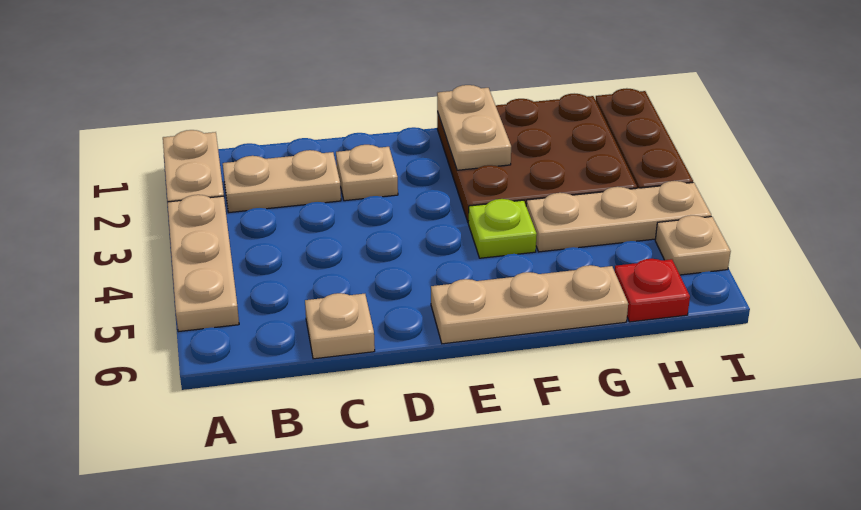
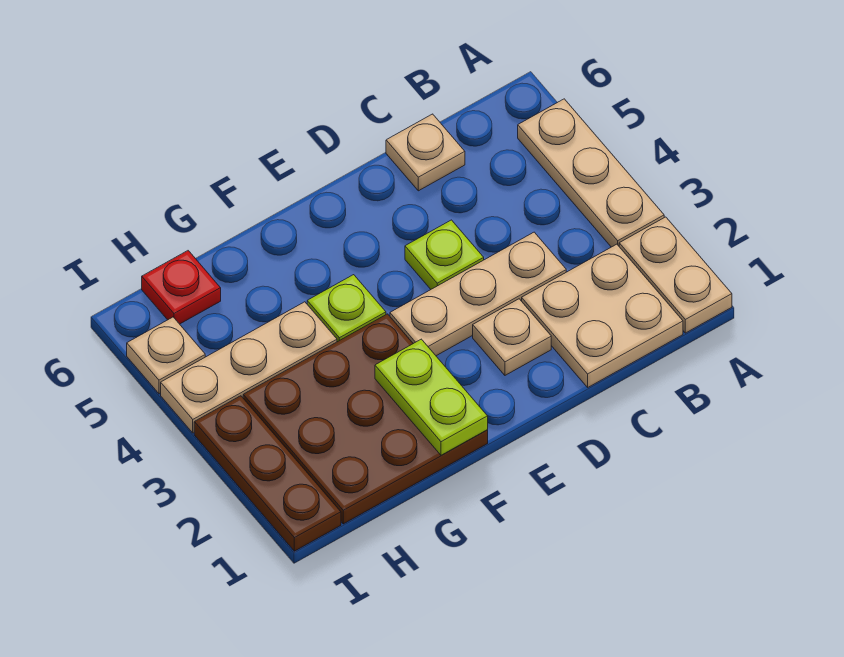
tan 1x2 plate [223,150,341,212] -> tan 2x2 plate [522,244,683,387]
none -> lime 1x1 plate [405,220,484,289]
tan 1x3 plate [431,265,628,344] -> tan 1x3 plate moved to [390,232,566,356]
tan 1x2 plate [437,85,511,170] -> lime 1x2 plate [375,339,488,455]

